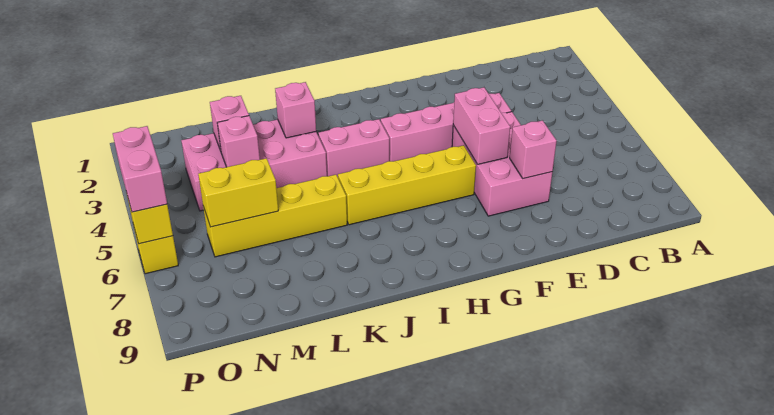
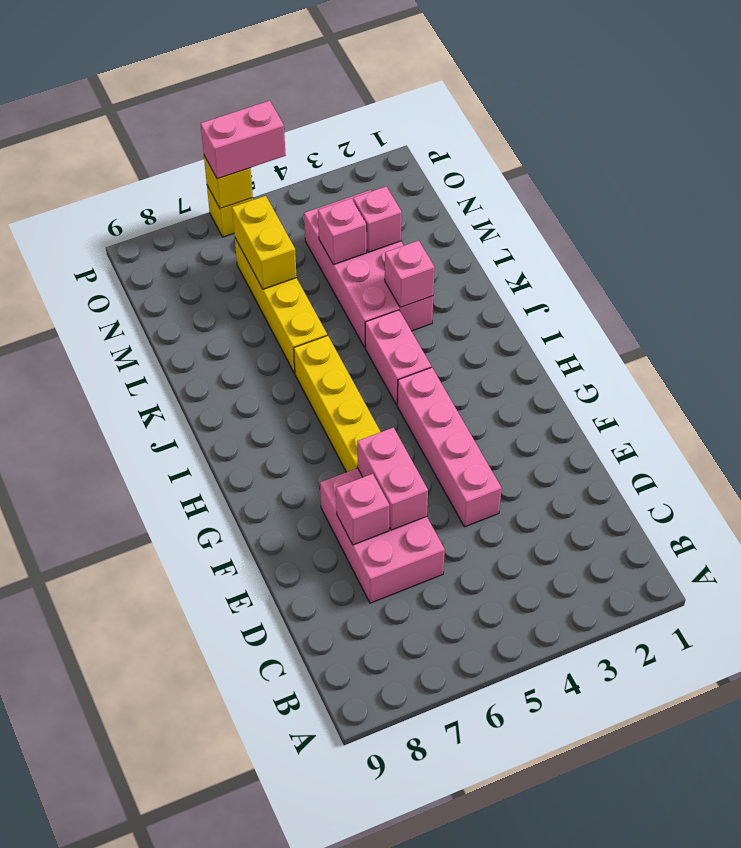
pink 2x3 brick [452,112,552,216] -> pink 2x3 brick turned to [320,468,445,603]
pink 1x2 brick [453,87,510,164] -> pink 1x2 brick turned to [357,427,428,530]

